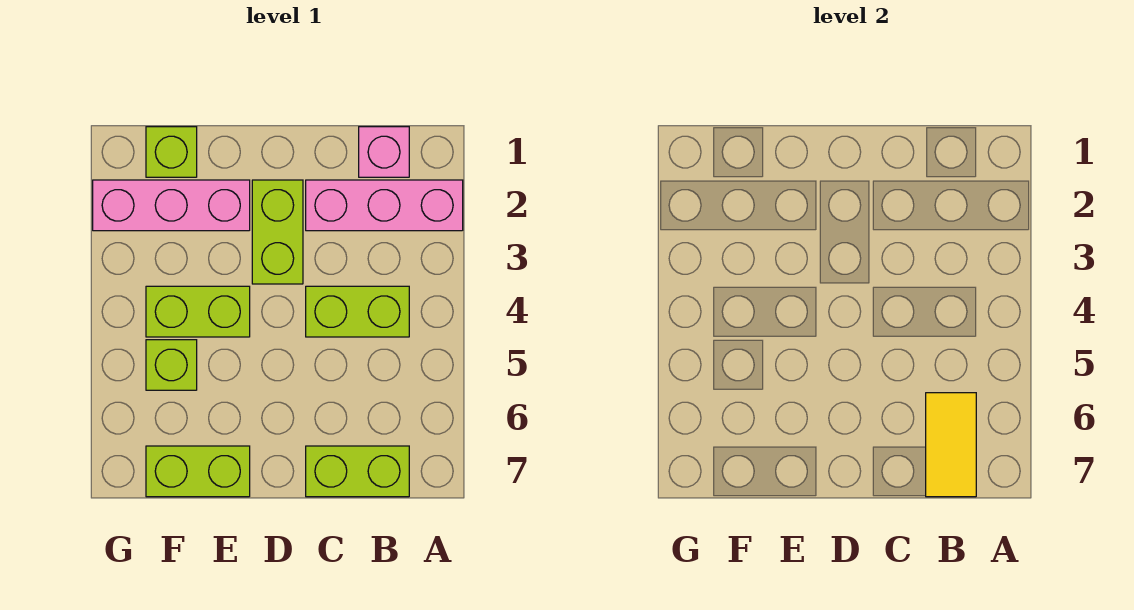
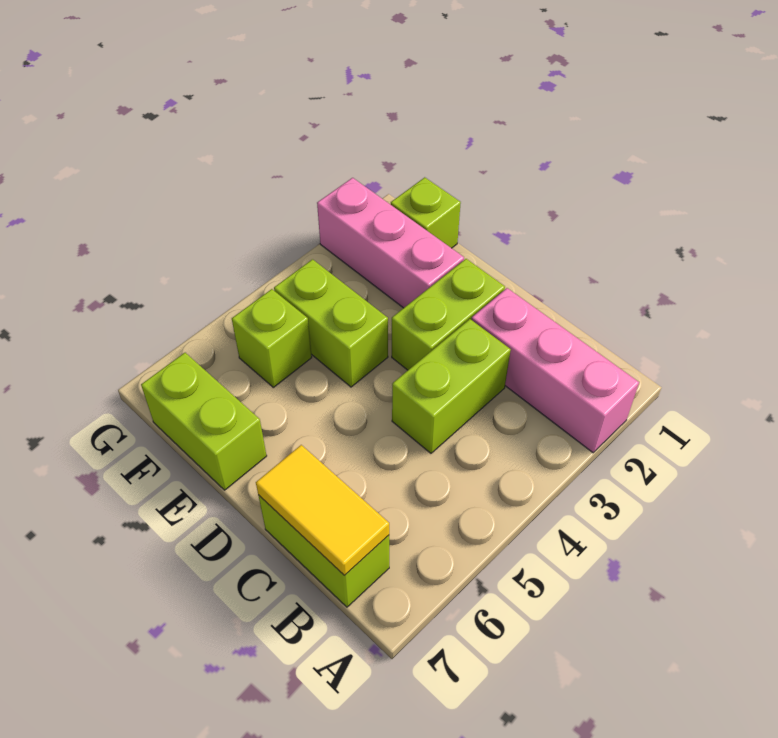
pink 1x1 brick [359,127,409,177] -> none
lime 1x2 brick [306,286,409,337] -> lime 1x2 brick turned to [392,319,511,453]
yellow 1x2 tile [926,393,976,497] -> yellow 1x2 tile turned to [256,445,389,576]

